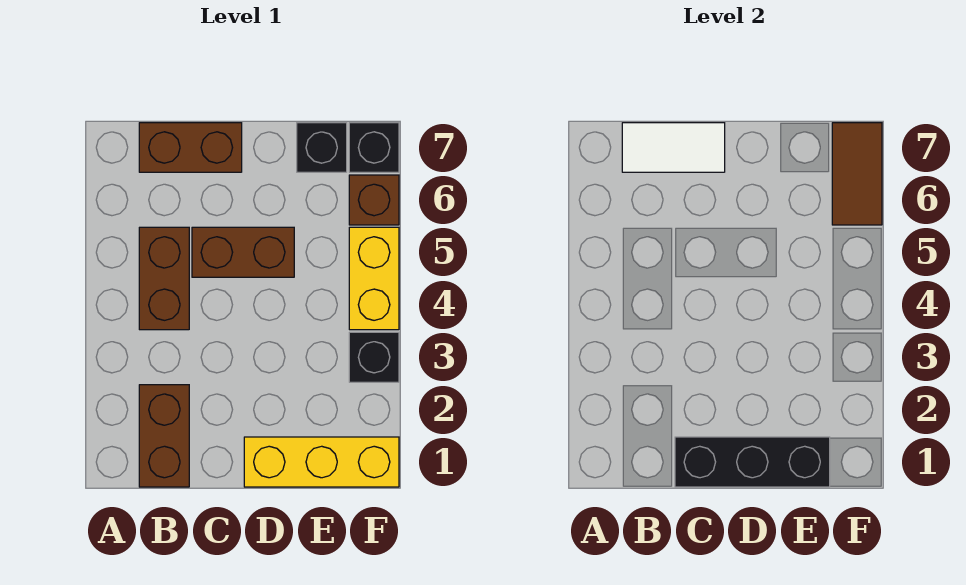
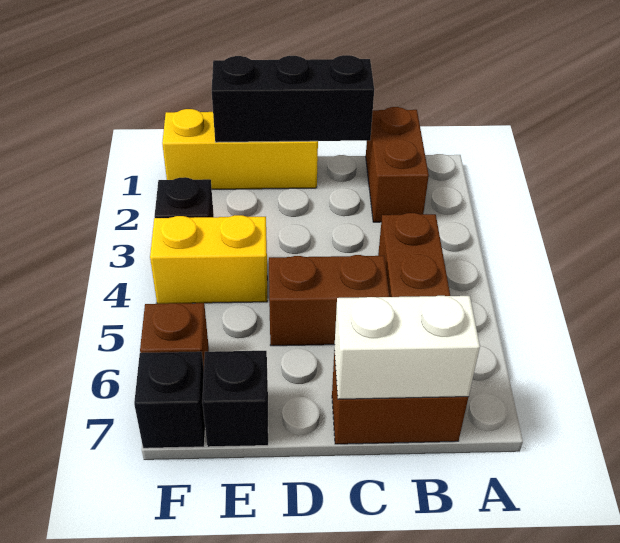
white 1x2 tile [622,123,725,172] -> white 1x2 brick [334,296,480,399]
yellow 1x2 brick [349,227,399,330] -> yellow 1x2 brick turned to [150,215,267,304]
brown 1x2 tile [832,123,882,225] -> none

